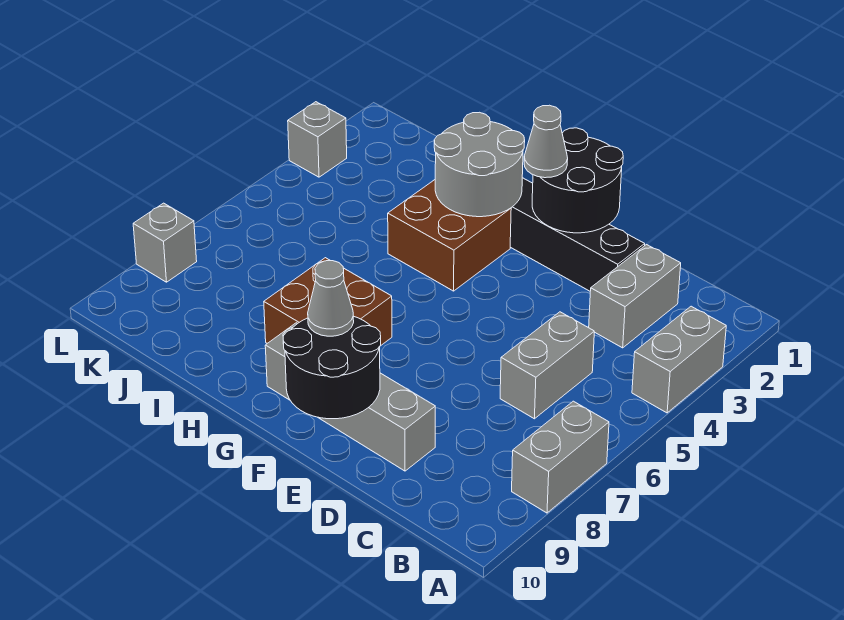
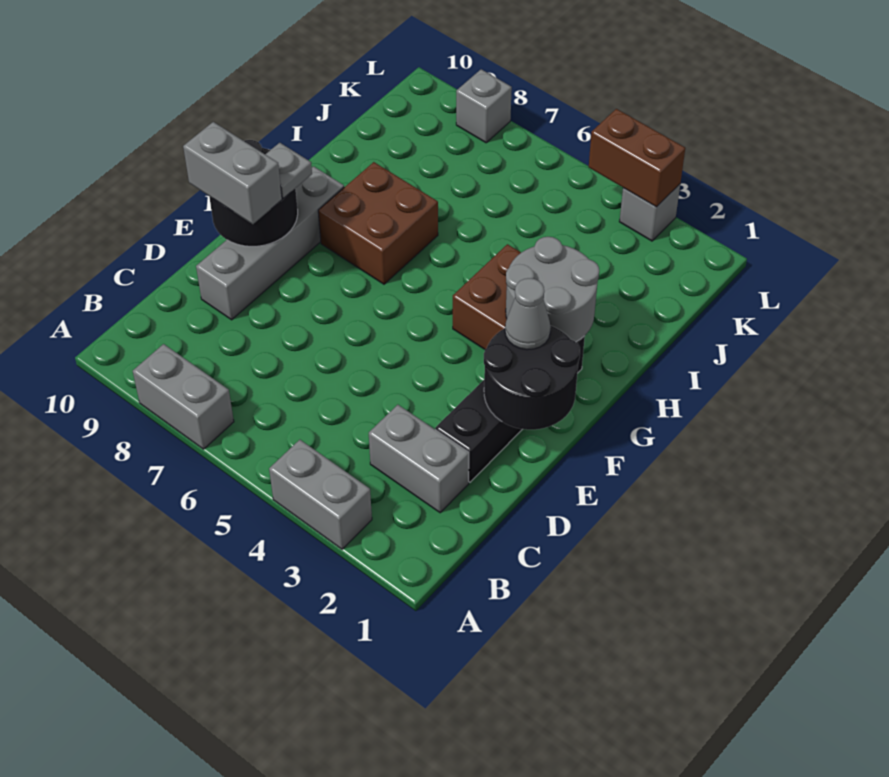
grey 1x2 brick [500,312,594,419] -> grey 1x2 brick moved to [183,122,282,224]
grey 1x1 cone [308,261,354,336] -> grey 1x1 plate [265,143,312,198]
none -> brown 1x2 brick [589,109,685,207]

